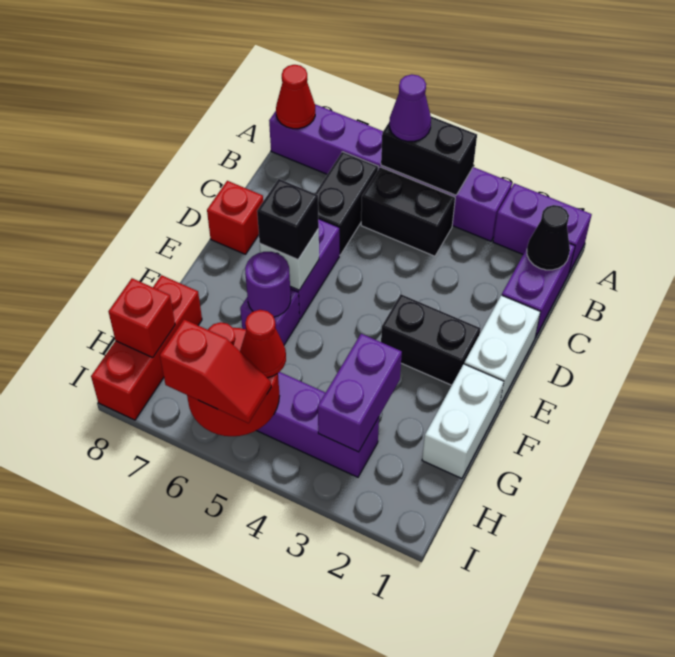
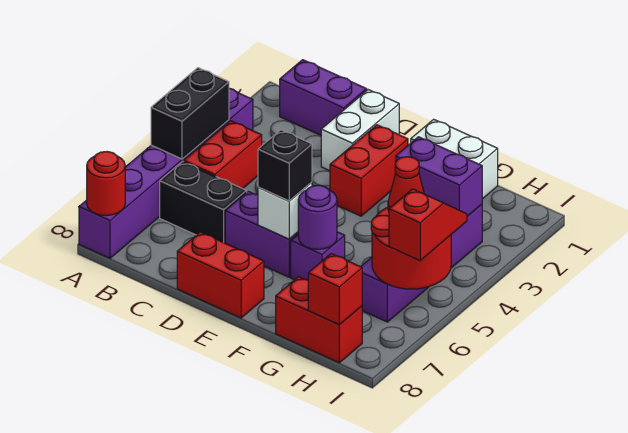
purple 1x2 brick [493,183,592,273] -> none
purple 1x1 cone [390,74,431,141] -> none
red 1x1 cone [276,65,315,129] -> red 1x1 round brick [87,152,125,216]
black 1x1 cone [527,205,570,270] -> none
black 1x2 brick [361,167,455,256] -> red 1x2 brick [184,121,262,189]
white 1x2 brick [464,295,540,406] -> white 1x2 brick turned to [321,90,399,171]
red 1x1 brick [207,181,263,254] -> red 1x2 brick [177,232,264,318]
black 1x2 brick [381,294,481,385] -> red 1x2 brick [330,125,408,216]
red 1x3 brick [91,275,202,420] -> red 1x2 brick [276,277,362,363]

